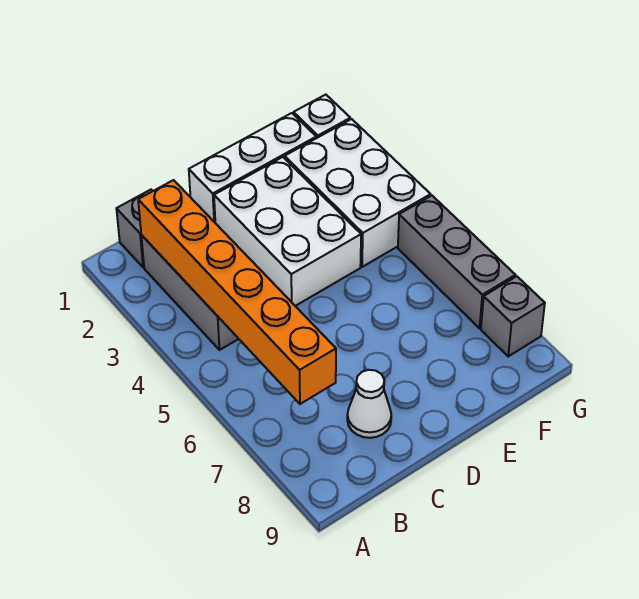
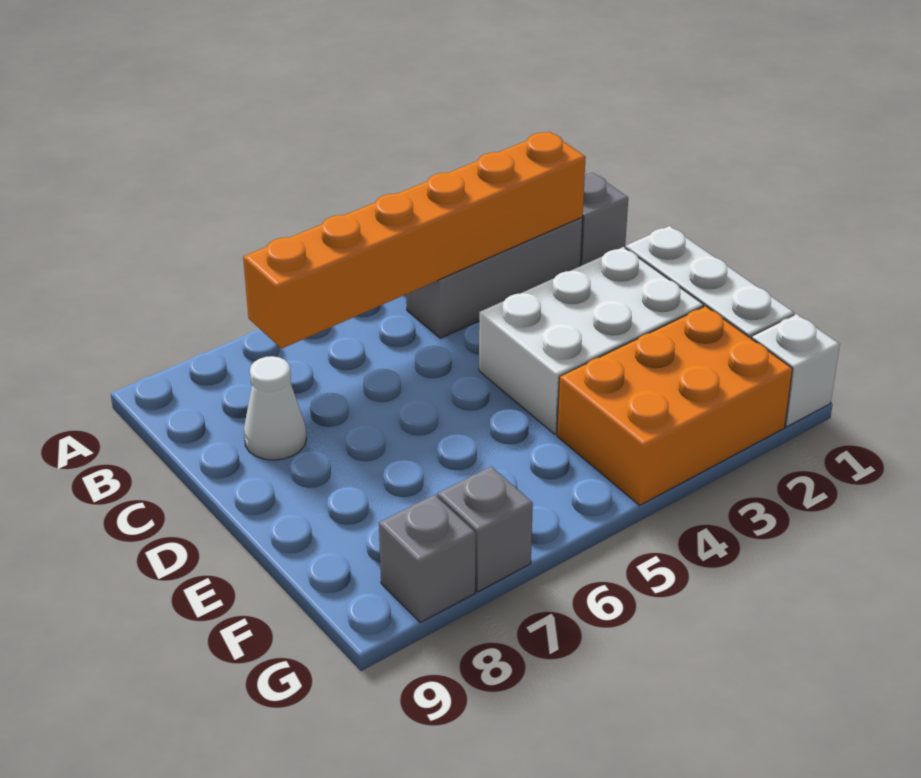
white 2x3 brick [285,119,431,267] -> orange 2x3 brick [557,306,793,505]
grey 1x3 brick [398,196,515,328] -> grey 1x1 brick [437,466,533,592]

